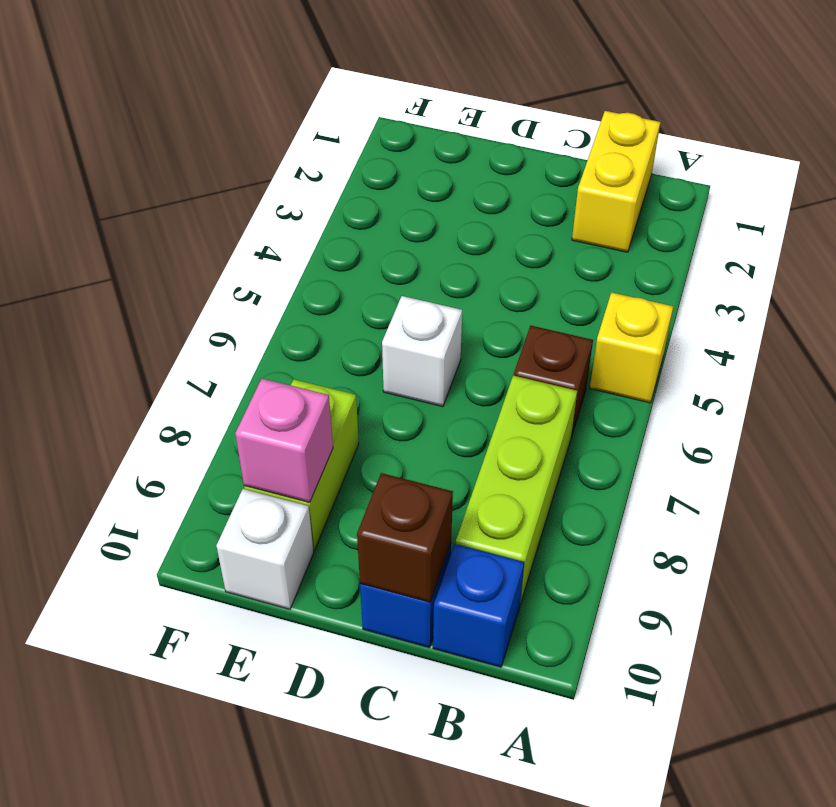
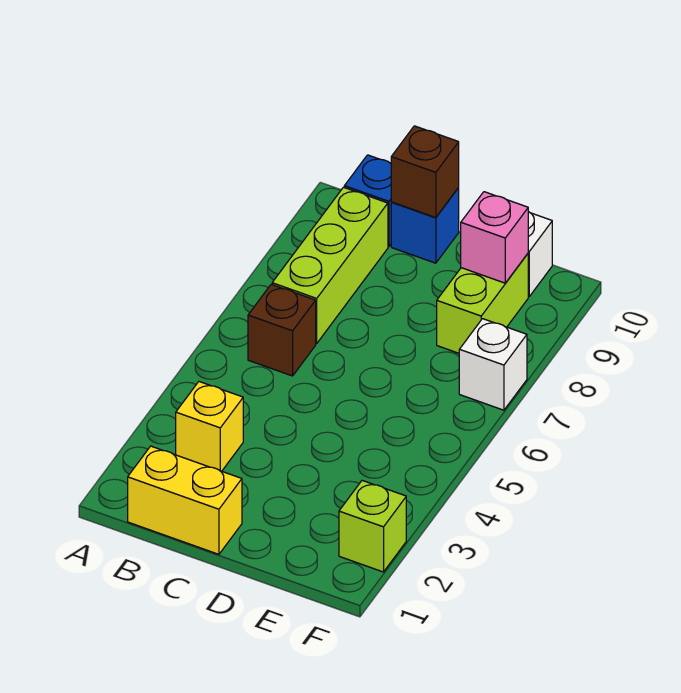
yellow 1x1 brick [590,292,673,403] -> yellow 1x1 brick moved to [176,382,243,471]
yellow 1x2 brick [572,111,660,252] -> yellow 1x2 brick turned to [128,446,242,554]
white 1x1 brick [382,296,462,407] -> white 1x1 brick moved to [459,319,527,410]
none -> lime 1x1 brick [339,481,406,572]

